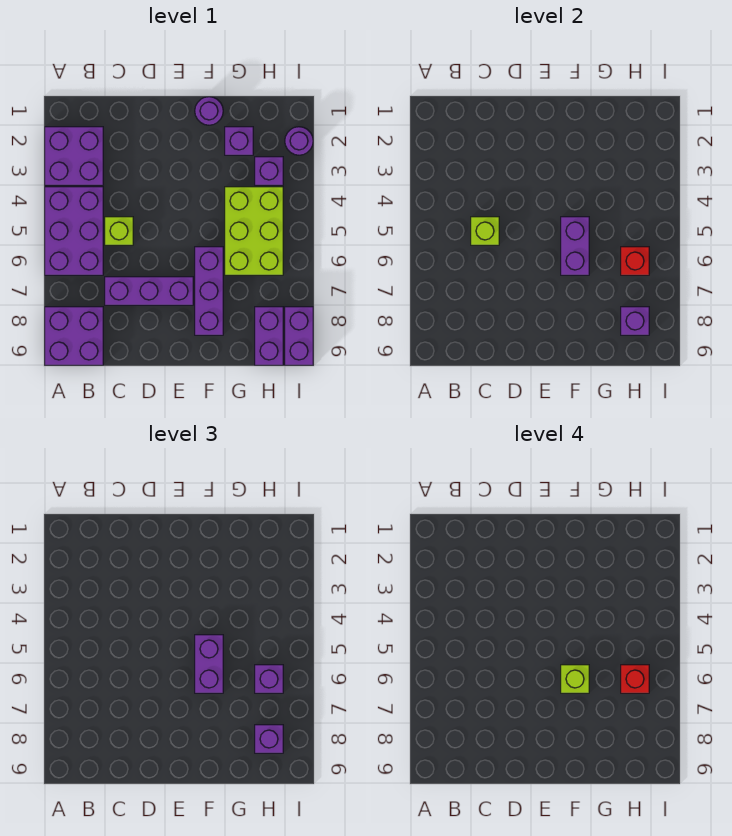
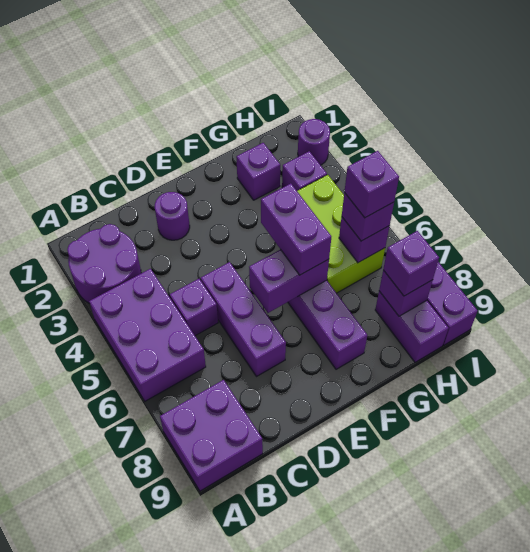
purple 2x2 brick [45,127,103,185] -> purple 2x2 round brick [67,224,141,304]
lime 1x1 brick [105,217,133,245] -> purple 1x1 brick [170,279,218,336]
lime 1x1 brick [471,217,499,245] -> none
purple 1x3 brick [105,277,193,305] -> purple 1x3 brick turned to [201,262,286,377]
purple 1x1 round brick [195,97,223,125] -> purple 1x1 round brick moved to [155,192,190,240]
purple 1x2 brick [561,217,589,275] -> purple 1x2 brick turned to [249,249,329,313]
lime 1x1 brick [561,665,589,693] -> none
red 1x1 brick [621,247,649,275] -> purple 1x1 brick [339,217,389,263]
red 1x1 brick [621,665,649,693] -> purple 1x1 brick [344,151,399,218]

